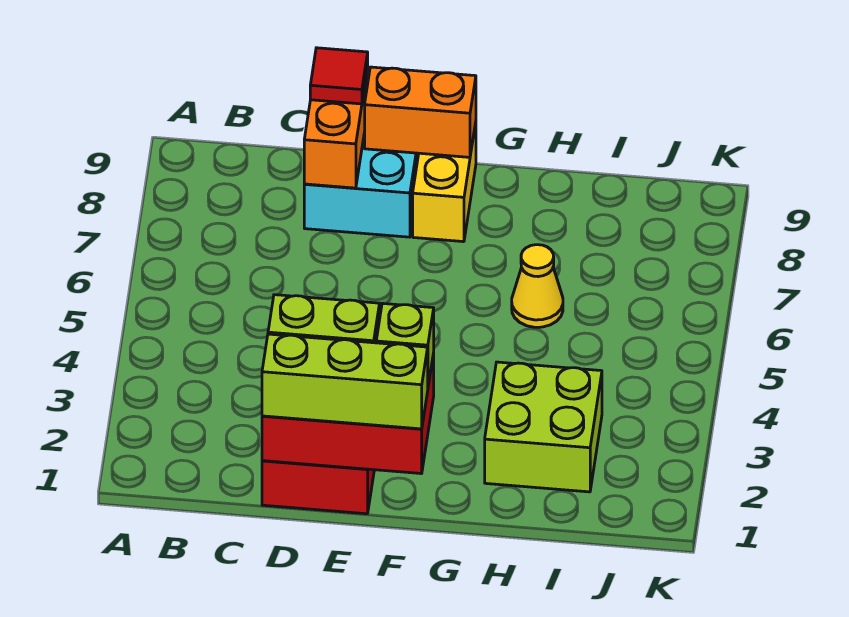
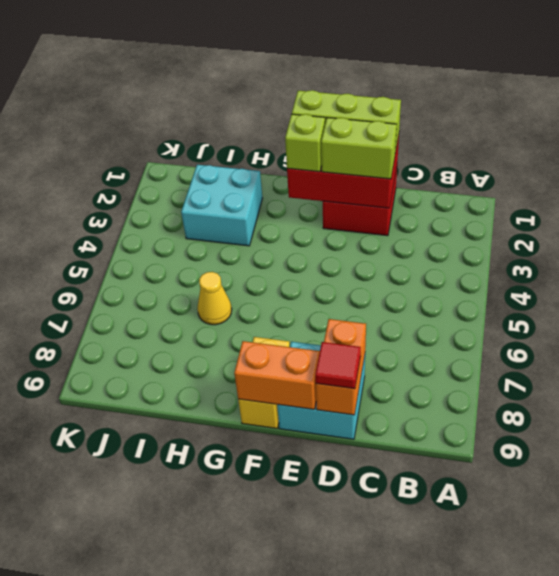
lime 2x2 brick [485,362,602,492] -> cyan 2x2 brick [181,165,262,246]

